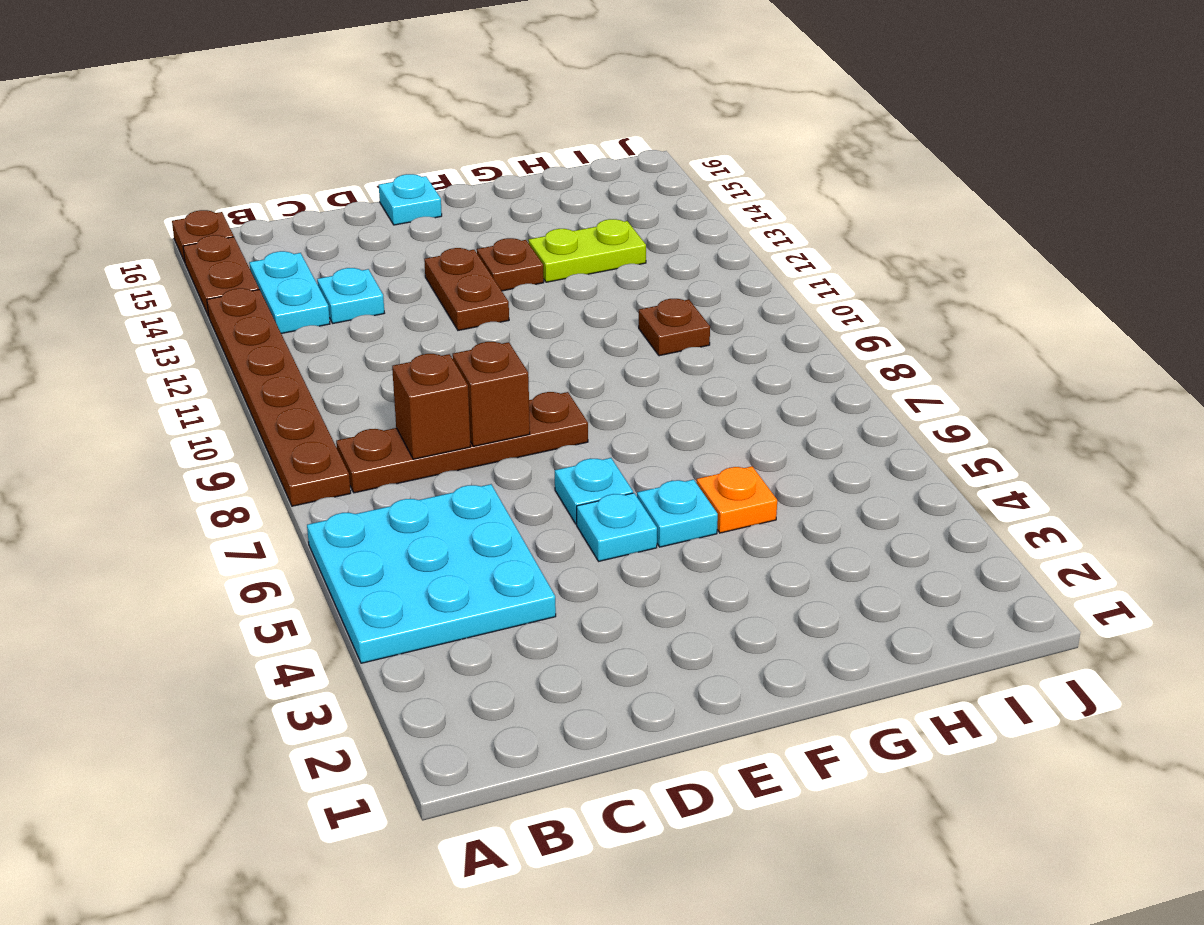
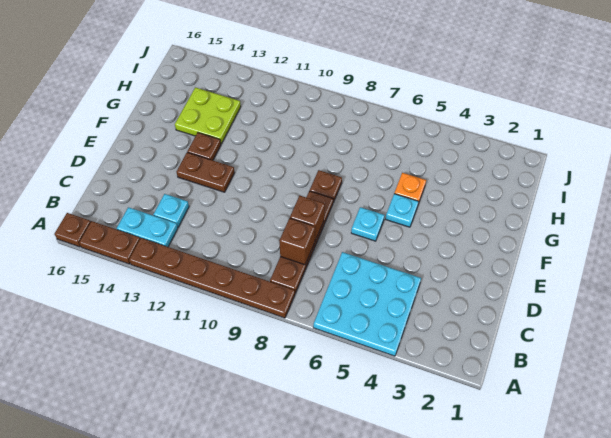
cyan 1x1 plate [577,493,657,561] -> none
cyan 1x1 plate [379,174,442,225] -> none
lime 1x2 plate [529,219,646,282] -> lime 2x2 plate [175,87,241,144]
brown 1x1 plate [639,299,710,356] -> brown 1x1 plate moved to [310,170,342,202]

